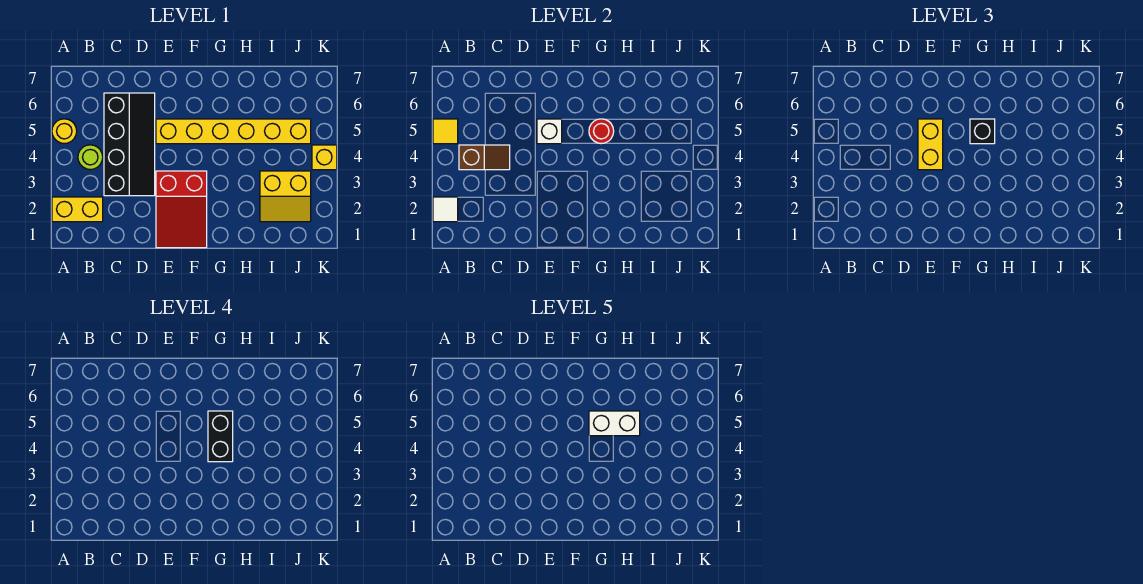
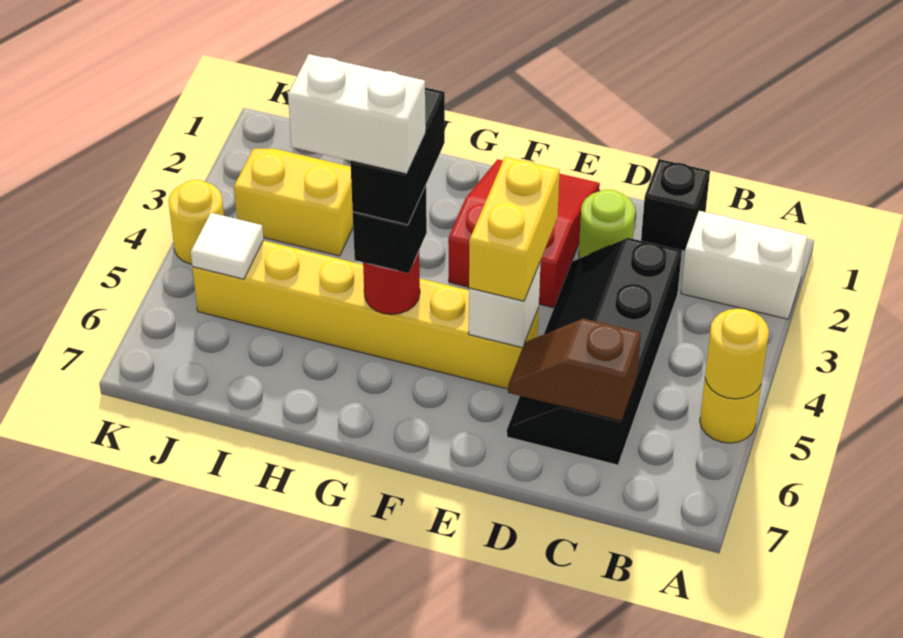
yellow 1x2 brick [52,197,103,222] -> white 1x2 brick [681,211,807,319]
white 1x1 tile [433,197,458,222] -> white 1x1 tile moved to [191,213,263,279]
yellow 1x1 tile [433,119,458,144] -> yellow 1x1 round brick [705,309,769,399]
lime 1x1 round brick [78,145,103,170] -> lime 1x1 round brick moved to [579,190,635,258]
brown 1x2 slope [459,145,510,170] -> brown 1x2 slope moved to [508,319,641,421]
none -> black 1x1 brick [641,159,710,251]
yellow 1x1 brick [312,145,337,170] -> yellow 1x1 round brick [168,180,224,264]

